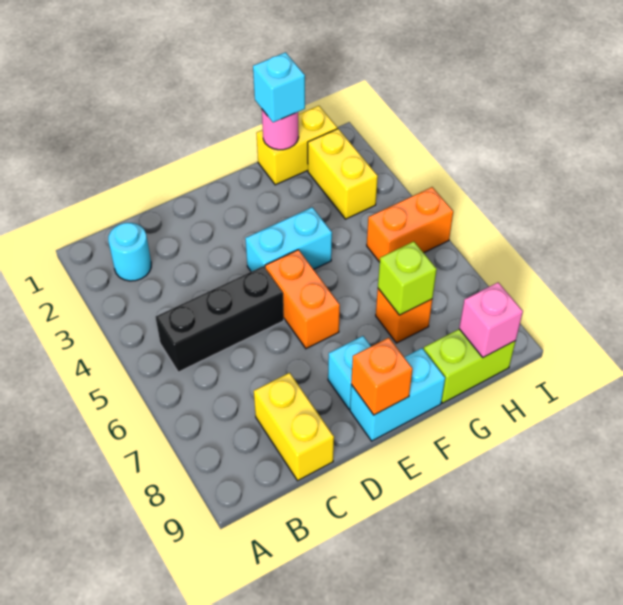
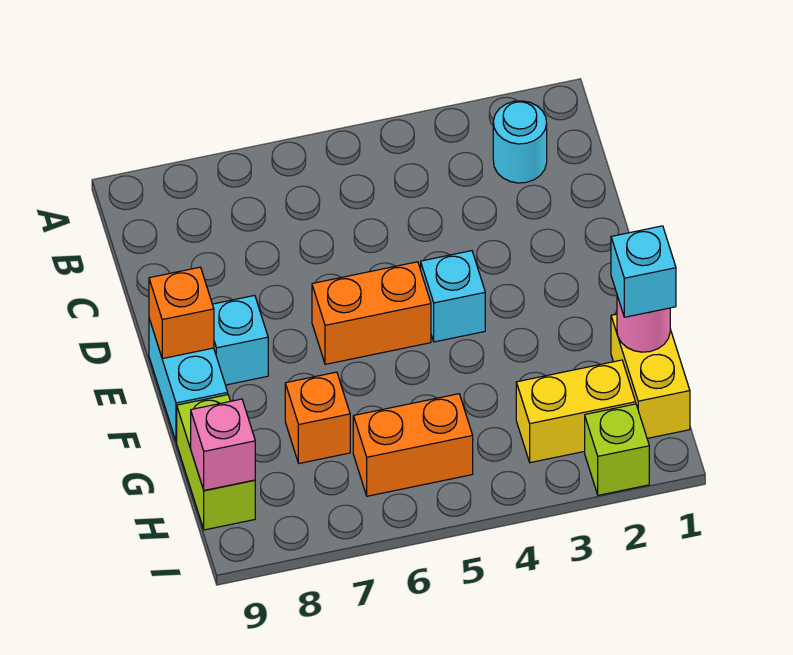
black 1x3 brick [155,266,284,372] -> none
yellow 1x2 brick [254,373,334,481] -> none
cyan 1x2 brick [245,207,332,272] -> cyan 1x1 brick [421,251,485,342]
lime 1x1 brick [378,241,437,315] -> lime 1x1 brick moved to [585,404,649,495]
orange 1x2 brick [367,187,453,262] -> orange 1x2 brick turned to [353,394,473,496]

